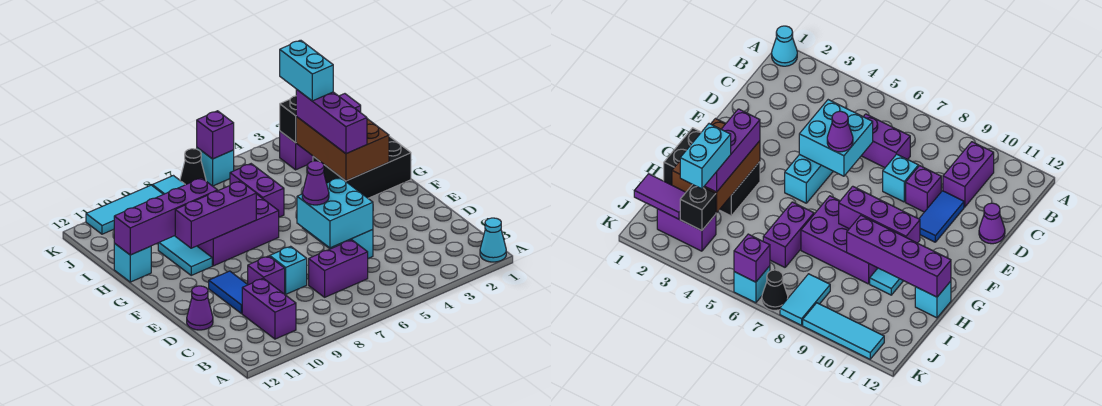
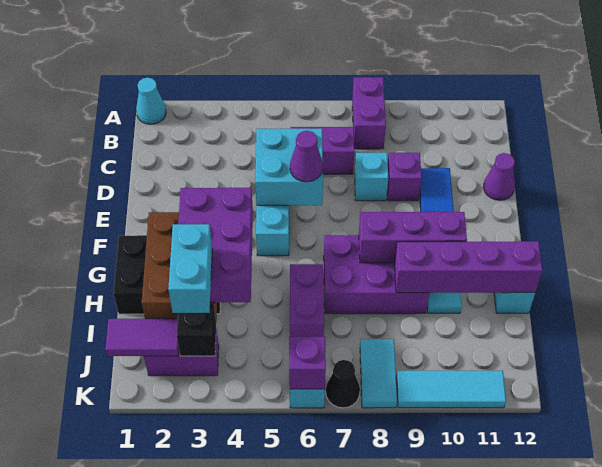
purple 1x2 brick [242,278,296,339] -> purple 1x2 brick moved to [352,77,386,149]
purple 1x3 brick [296,90,367,154] -> purple 2x3 brick [178,188,253,303]

